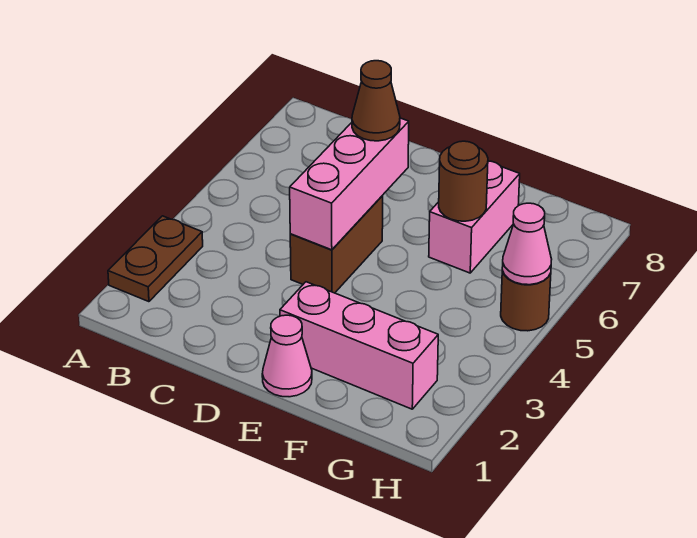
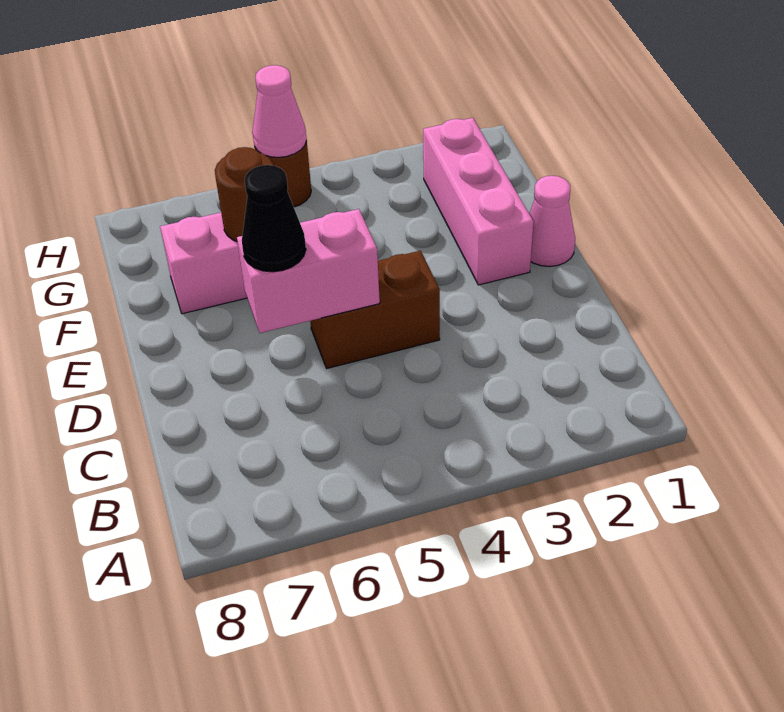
brown 1x2 plate [108,216,203,302] -> none
pink 1x3 brick [290,118,409,250] -> pink 1x2 brick [237,209,380,333]
brown 1x1 cone [352,61,400,141] -> black 1x1 cone [242,165,306,272]

